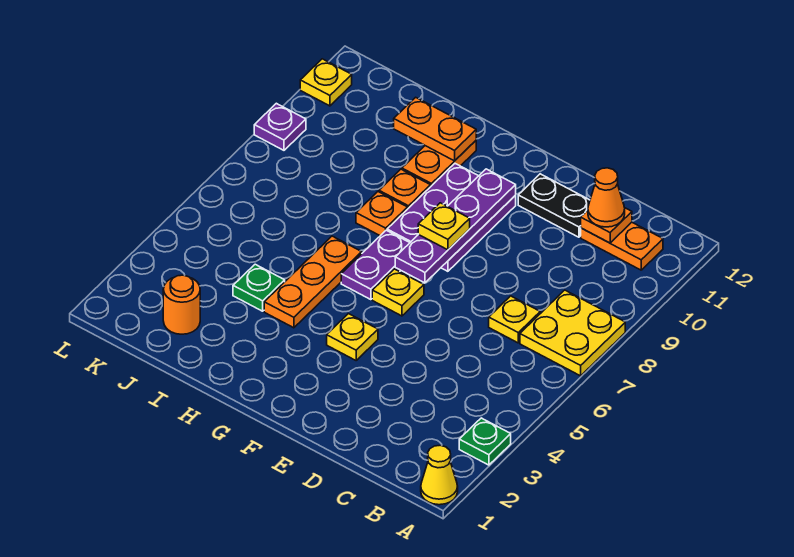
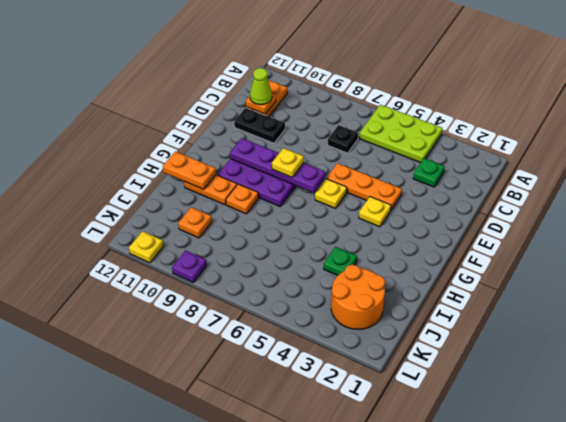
yellow 1x1 cone [421,445,458,505] -> none
green 1x1 plate [459,418,511,465] -> green 1x1 plate moved to [413,158,445,187]
none -> lime 2x3 plate [359,105,442,163]
yellow 2x2 plate [520,290,625,376] -> none
yellow 1x1 plate [489,296,540,343] -> black 1x1 plate [328,125,358,153]
orange 1x1 cone [588,168,625,227] -> lime 1x1 cone [250,68,272,105]
black 1x2 plate [518,174,590,237] -> black 1x2 plate turned to [234,108,285,143]
purple 1x2 plate [341,230,410,300] -> none
orange 1x3 plate [264,236,362,328] -> orange 1x3 plate moved to [327,163,402,210]
orange 1x1 plate [356,192,408,236] -> orange 1x1 plate moved to [178,207,212,238]
orange 1x2 plate [394,97,476,161] -> orange 1x2 plate turned to [163,151,216,189]
orange 1x1 round brick [163,275,200,334] -> orange 2x2 round brick [331,265,385,329]

